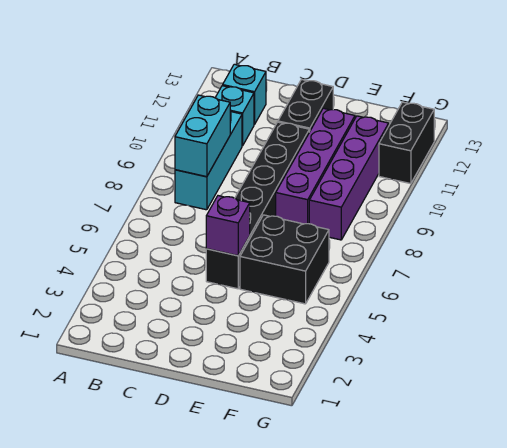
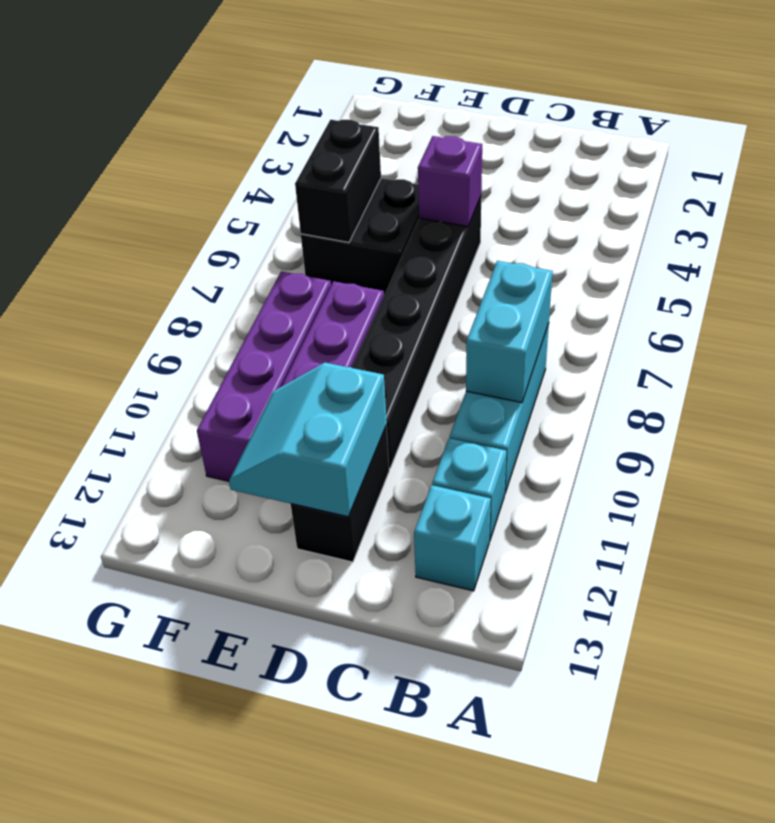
none -> cyan 2x2 slope [229,363,387,517]
black 1x2 brick [379,102,434,184] -> black 1x2 brick moved to [295,120,381,243]

